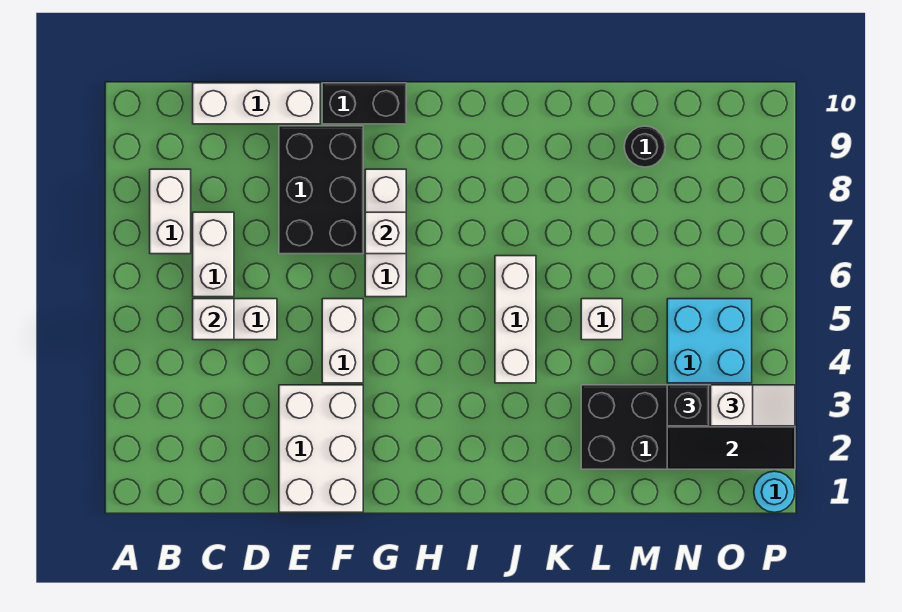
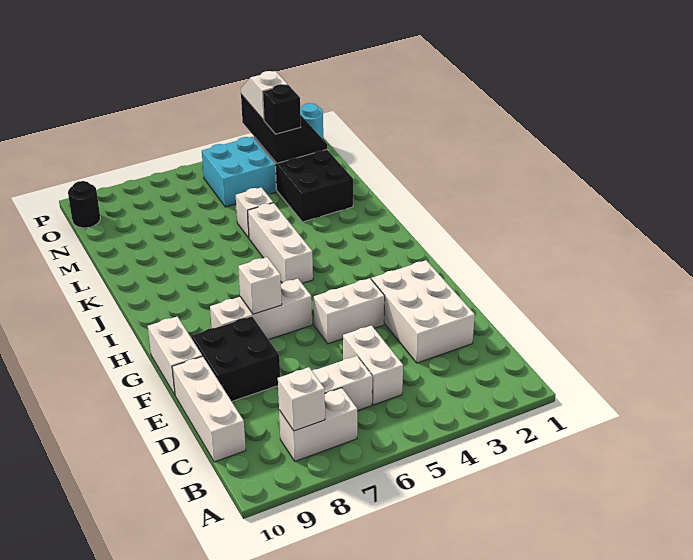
white 1x1 brick [193,299,234,340] -> white 1x1 brick moved to [278,367,325,431]
white 2x3 brick [279,385,363,512] -> white 2x3 brick turned to [371,260,475,363]
black 2x3 brick [279,126,363,254] -> black 2x2 brick [192,316,280,401]
black 1x2 brick [322,83,406,124] -> white 1x2 brick [148,317,202,395]
white 1x3 brick [495,256,536,383] -> white 1x3 brick turned to [248,203,313,283]
black 1x1 round brick [624,126,665,167] -> black 1x1 round brick moved to [68,181,100,228]

